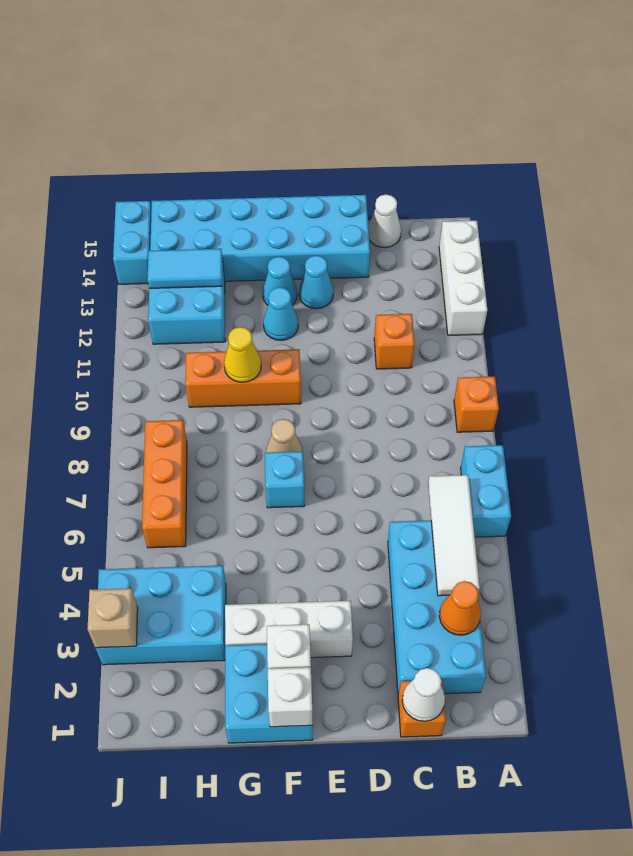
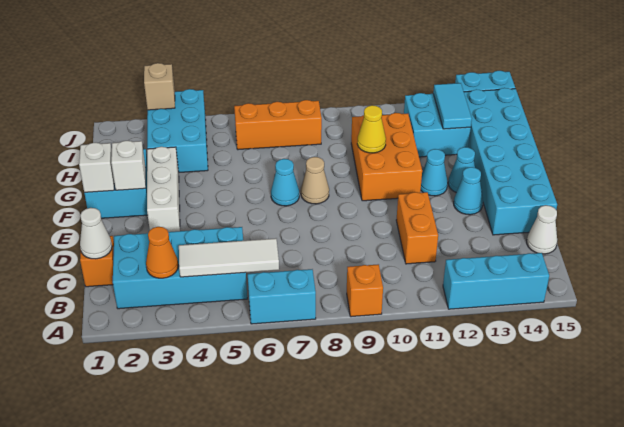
white 1x3 brick [439,221,487,335] -> cyan 1x3 brick [443,253,549,309]
orange 1x1 brick [374,314,415,369] -> orange 1x2 brick [396,192,438,264]
cyan 1x1 brick [265,451,305,508] -> cyan 1x1 cone [271,159,299,206]
orange 1x3 brick [185,349,301,407] -> orange 2x3 brick [351,113,422,201]

